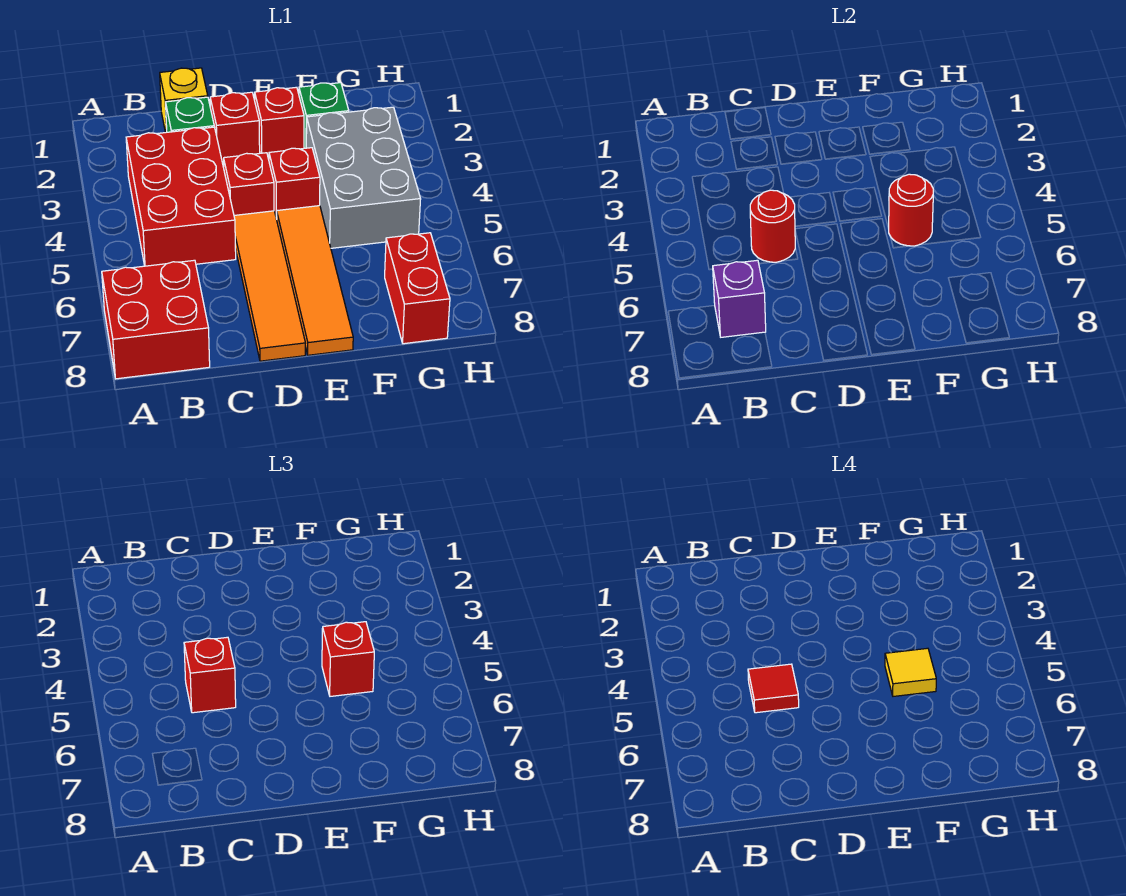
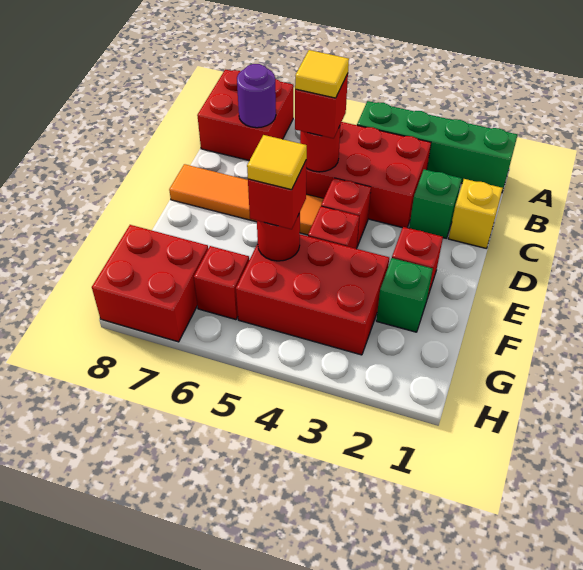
none -> green 1x4 brick [357,101,517,192]
purple 1x1 brick [713,260,766,337] -> purple 1x1 round brick [237,64,276,128]
red 1x1 tile [748,664,799,713] -> yellow 1x1 tile [295,50,349,98]
red 1x1 brick [210,92,260,164] -> red 1x1 brick moved to [194,246,249,320]
orange 1x4 tile [277,206,353,355] -> none
grey 2x3 brick [306,107,421,248] -> red 2x3 brick [236,234,389,355]
red 1x2 brick [385,233,450,344] -> red 2x2 brick [92,225,208,342]

